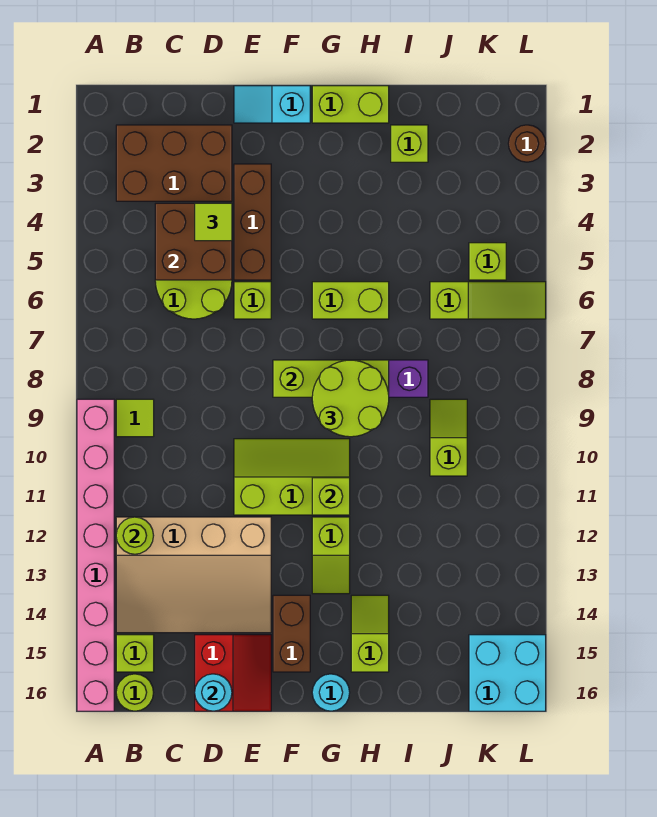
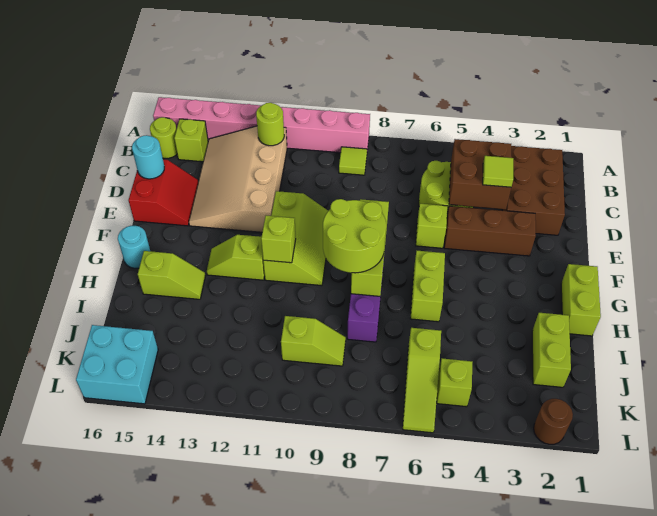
red 2x2 slope [195,635,271,711] -> red 2x2 slope turned to [129,159,198,226]
cyan 1x2 slope [234,86,310,123] -> none
brown 1x2 brick [273,595,310,672] -> none
lime 1x1 brick [391,125,428,162] -> lime 1x2 brick [532,313,571,387]

